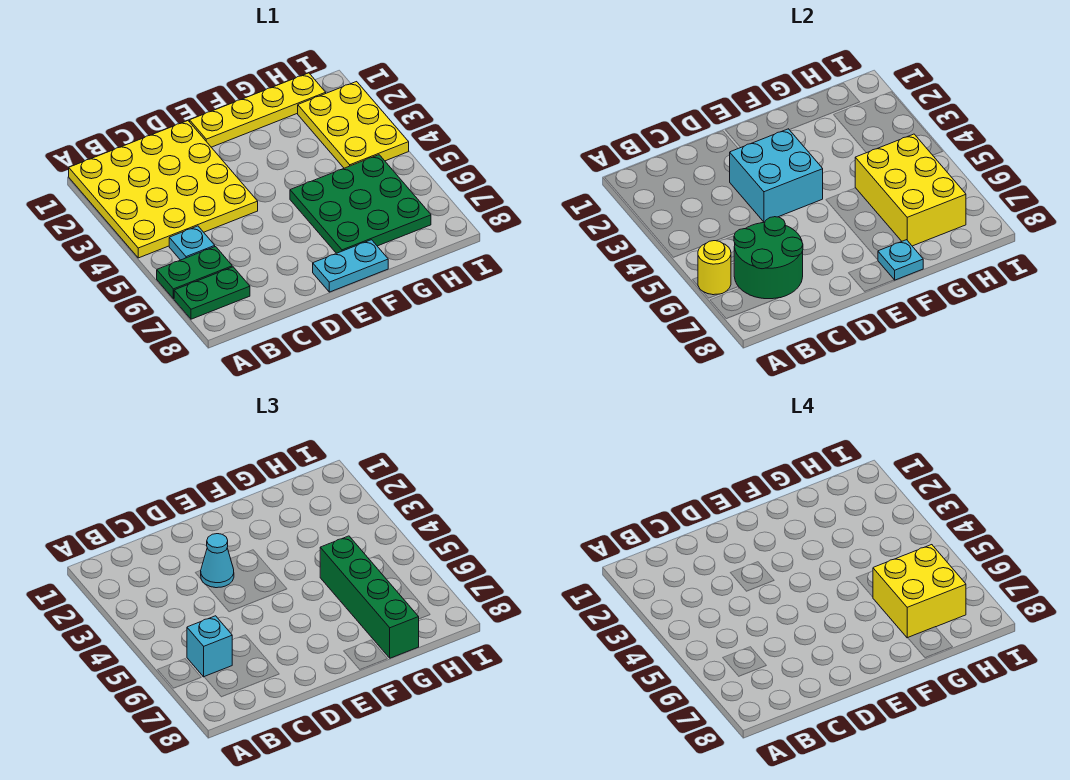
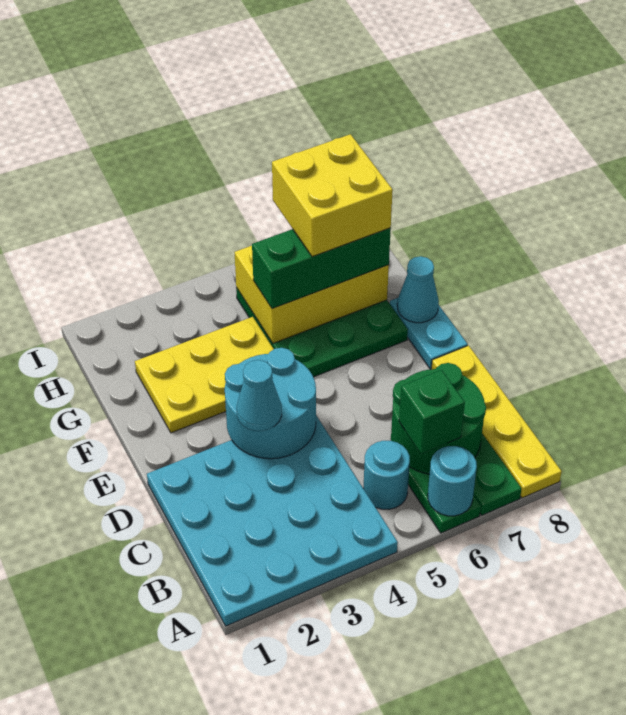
yellow 4x4 plate [69,121,258,258] -> cyan 4x4 plate [147,416,398,626]
yellow 1x1 round brick [698,241,731,295] -> cyan 1x1 round brick [428,446,477,516]
cyan 1x1 plate [169,226,215,260] -> cyan 1x1 round brick [363,441,410,509]
cyan 1x1 brick [187,616,232,677] -> green 1x1 brick [399,370,465,454]
cyan 2x2 brick [730,129,823,222] -> cyan 2x2 round brick [225,348,316,459]
yellow 1x4 plate [190,73,326,147] -> yellow 1x4 plate moved to [432,345,562,498]
cyan 1x1 plate [878,240,923,280] -> cyan 1x1 cone [397,256,439,323]
green 1x4 brick [320,536,419,658] -> green 1x3 brick [252,228,391,309]
yellow 2x3 plate [298,82,409,168] -> yellow 2x3 plate moved to [135,317,274,433]

